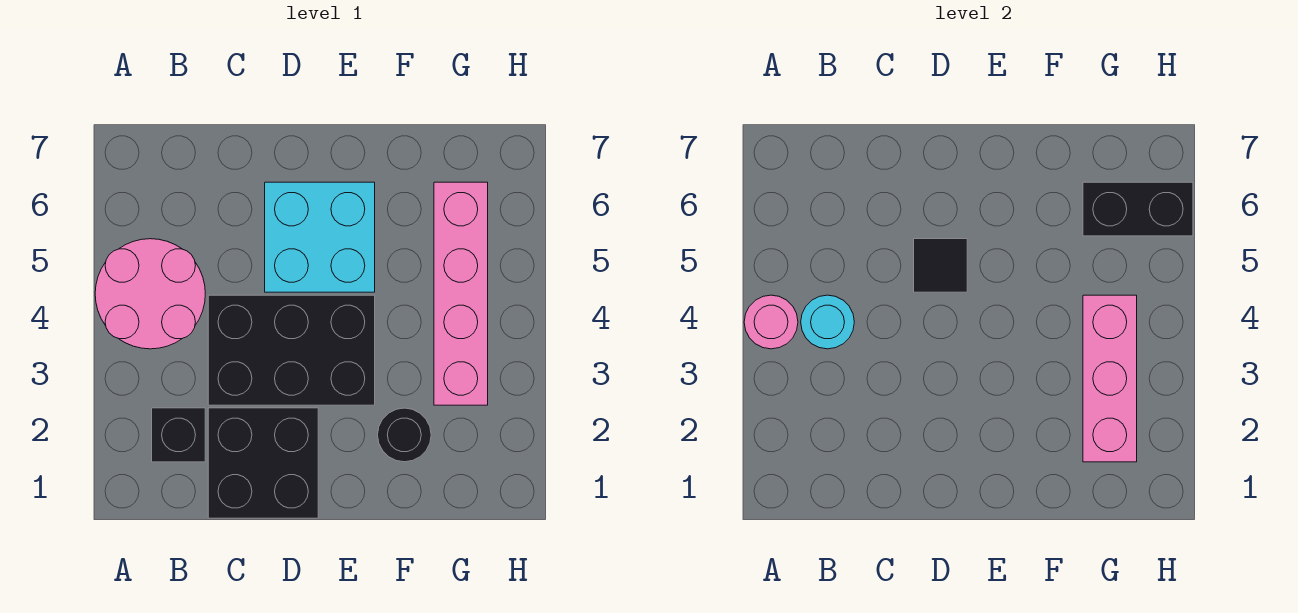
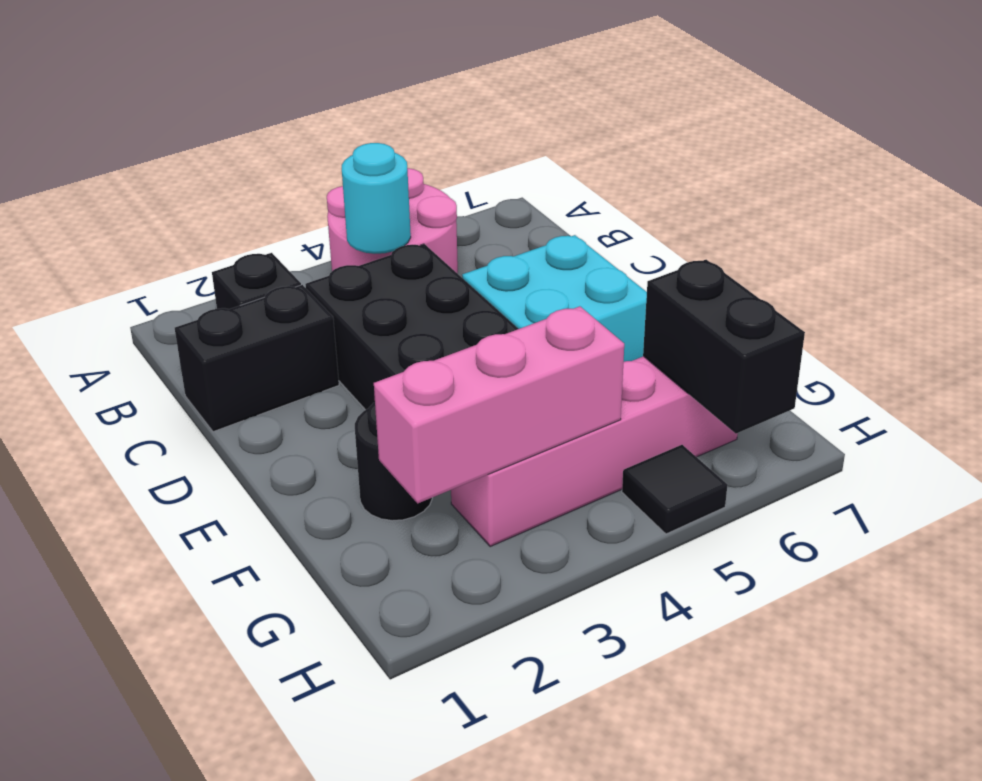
pink 1x1 round brick [744,295,798,349] -> none
black 2x2 brick [208,408,318,518] -> black 1x2 brick [175,285,339,432]
black 1x1 tile [914,239,967,292] -> black 1x1 tile moved to [622,445,727,534]

